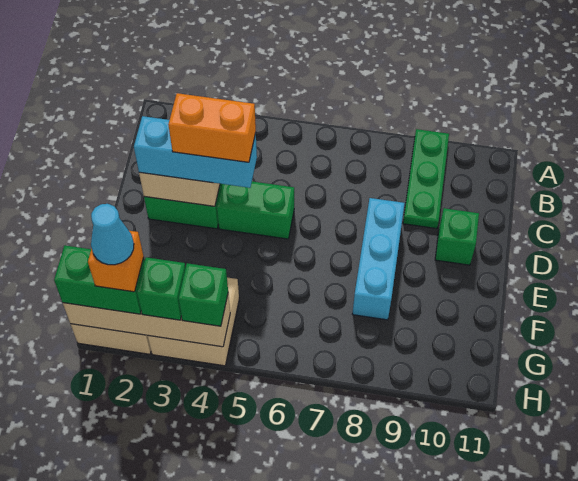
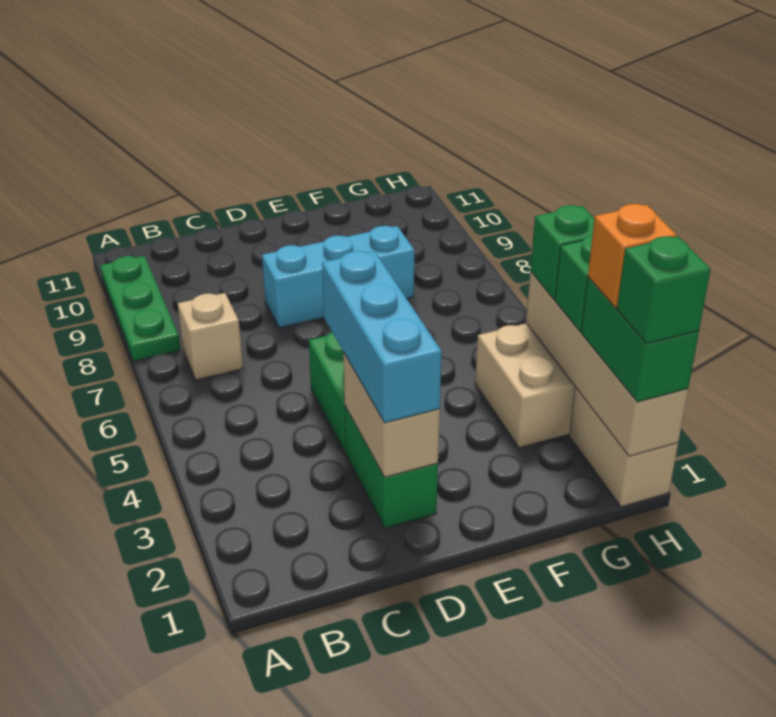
green 1x3 plate [403,129,449,229] -> green 1x3 plate turned to [100,256,180,361]
none -> tan 1x1 brick [178,293,243,380]
orange 1x2 brick [168,93,256,162] -> none
green 1x1 brick [435,208,479,265] -> green 1x1 brick moved to [617,236,711,344]
cyan 1x1 cone [91,204,134,265] -> none

